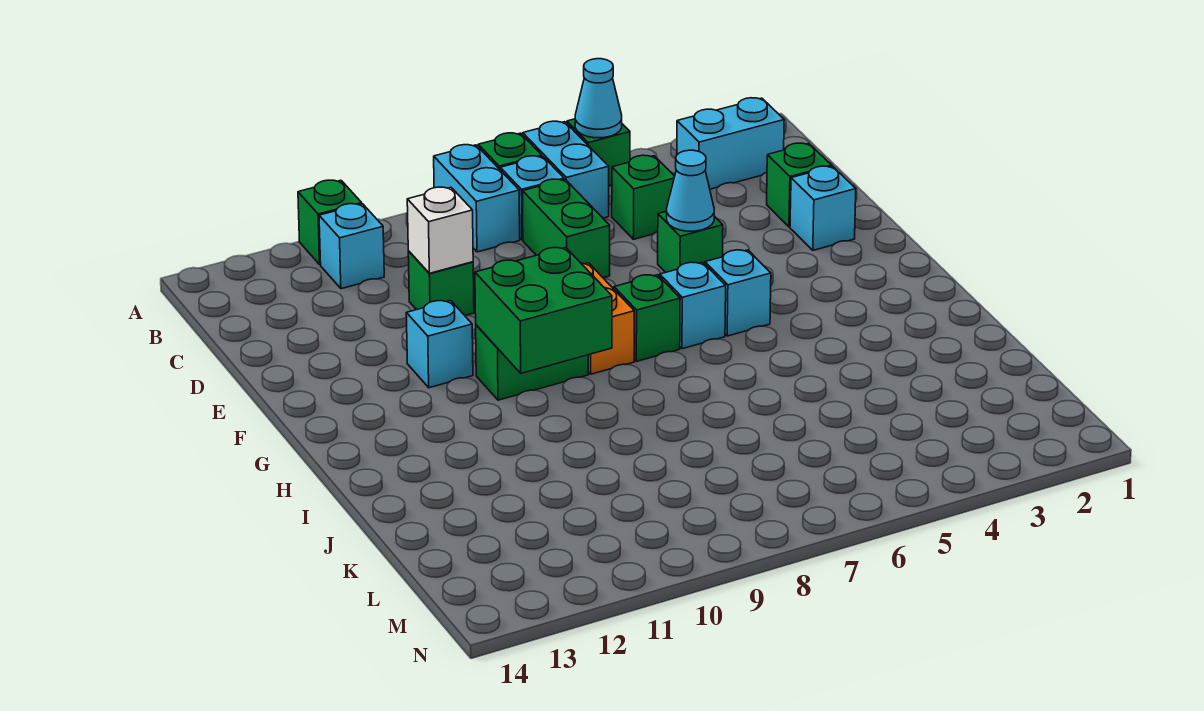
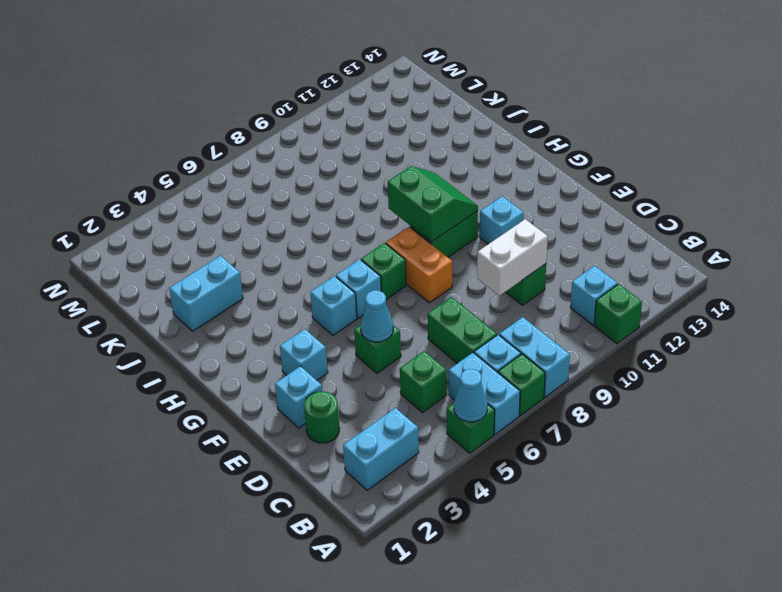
green 1x1 brick [767,143,832,227] -> green 1x1 round brick [304,391,339,443]
white 1x1 brick [407,187,473,273] -> white 1x2 brick [477,219,548,296]
none -> cyan 1x1 brick [280,329,328,380]
green 2x2 brick [475,248,612,373] -> green 2x2 slope [388,166,478,242]
none -> cyan 1x2 brick [169,256,243,331]

